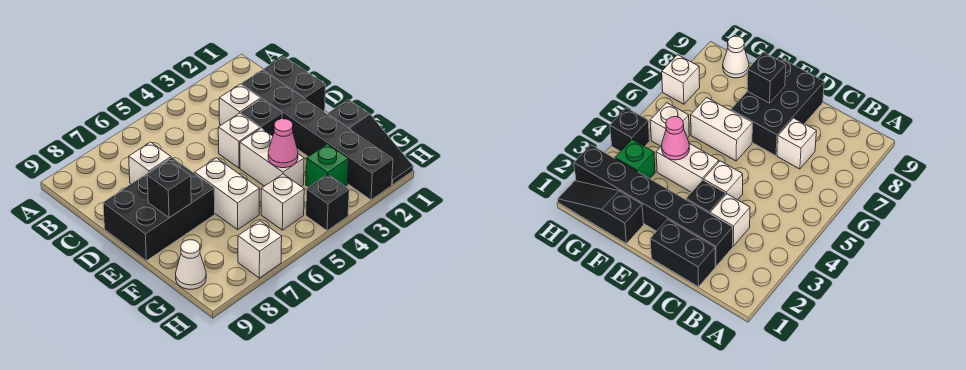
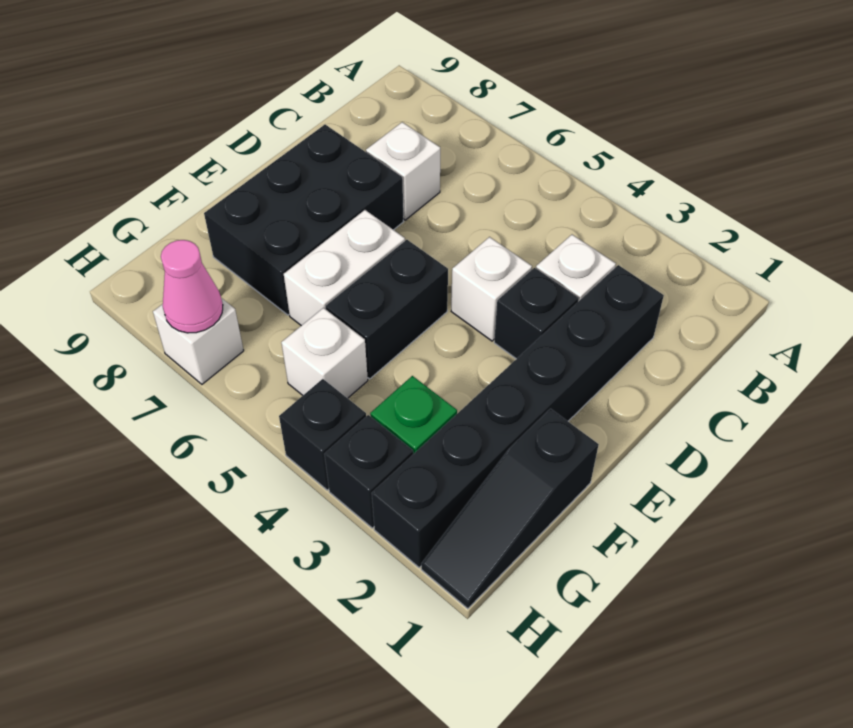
black 1x2 brick [263,56,326,112] -> black 1x2 brick moved to [326,240,448,379]
black 2x3 brick [103,158,215,261] -> black 2x3 brick turned to [204,125,404,315]
white 1x2 brick [240,128,304,186] -> none
black 1x1 brick [147,161,191,218] -> black 1x1 brick moved to [325,415,413,528]
pink 1x1 cone [268,119,298,168] -> pink 1x1 cone moved to [161,240,223,333]
white 1x1 cone [176,240,206,289] -> none

